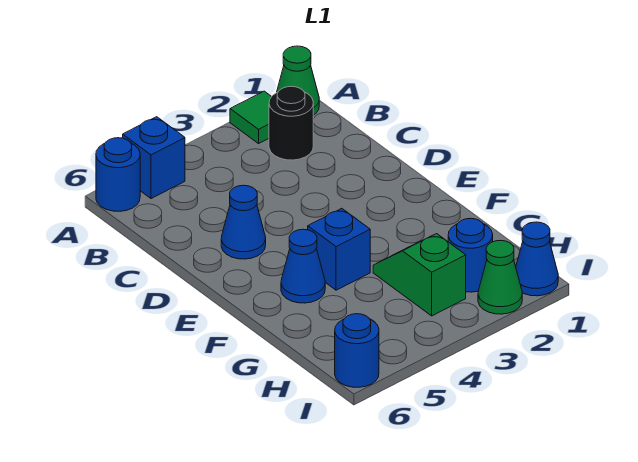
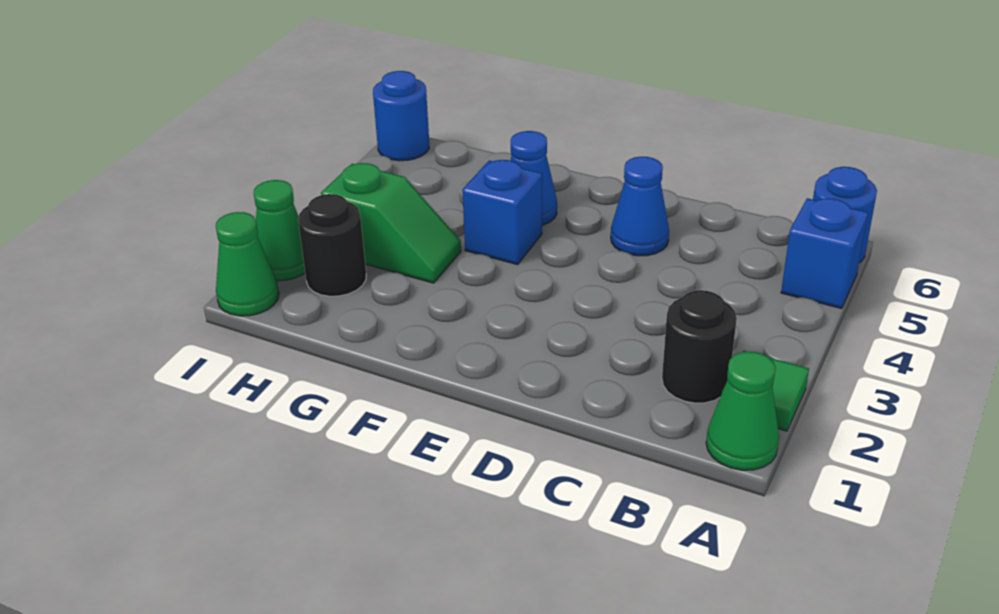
blue 1x1 round brick [448,218,493,292] -> black 1x1 round brick [298,194,366,296]
blue 1x1 cone [516,222,558,296] -> green 1x1 cone [216,212,279,316]

